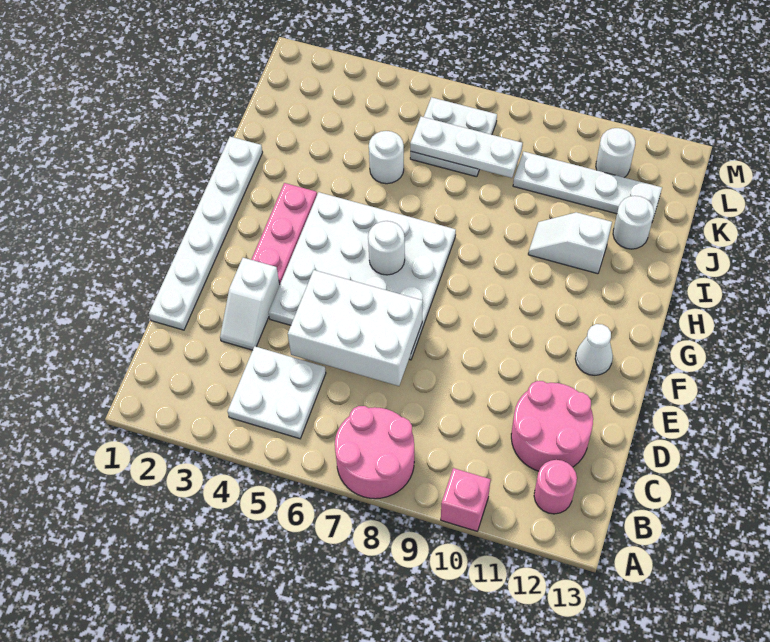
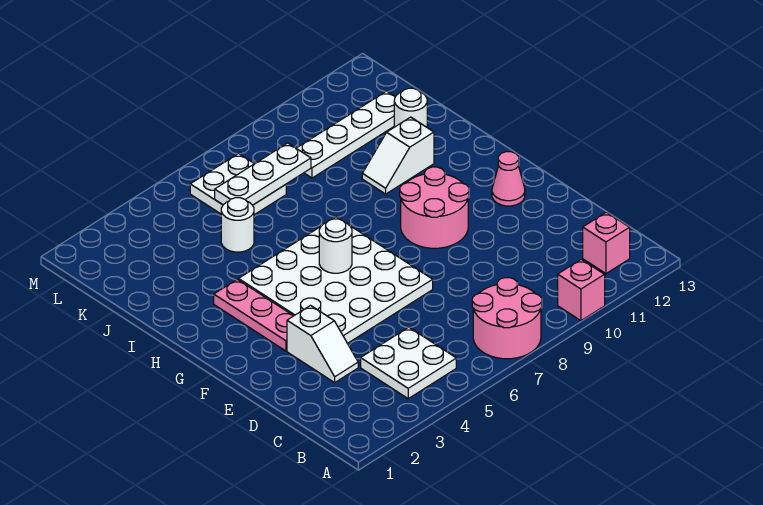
pink 1x1 round brick [534,460,577,514] -> pink 1x1 brick [583,212,630,273]
pink 2x2 round brick [511,381,593,471] -> pink 2x2 round brick moved to [400,167,469,248]
white 1x6 plate [149,137,263,330] -> none
white 2x3 brick [288,270,423,386] -> none
white 1x1 cone [575,324,613,375] -> pink 1x1 cone [492,152,525,206]
white 1x1 round brick [596,128,635,178] -> none

